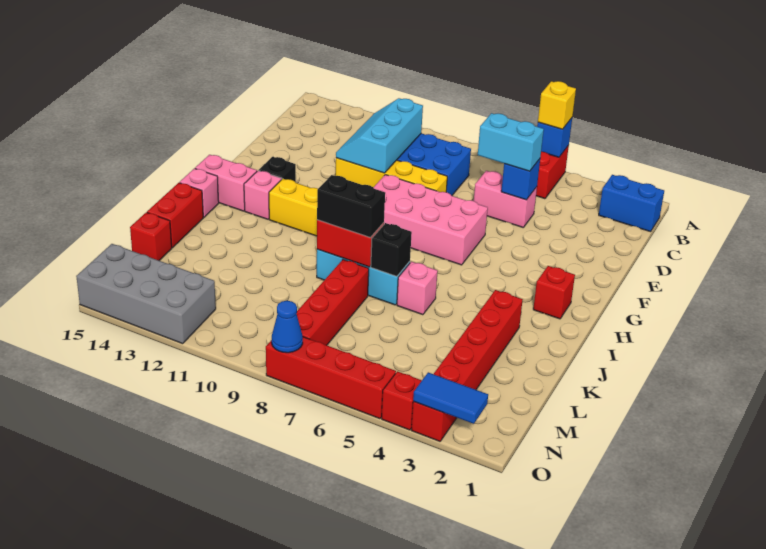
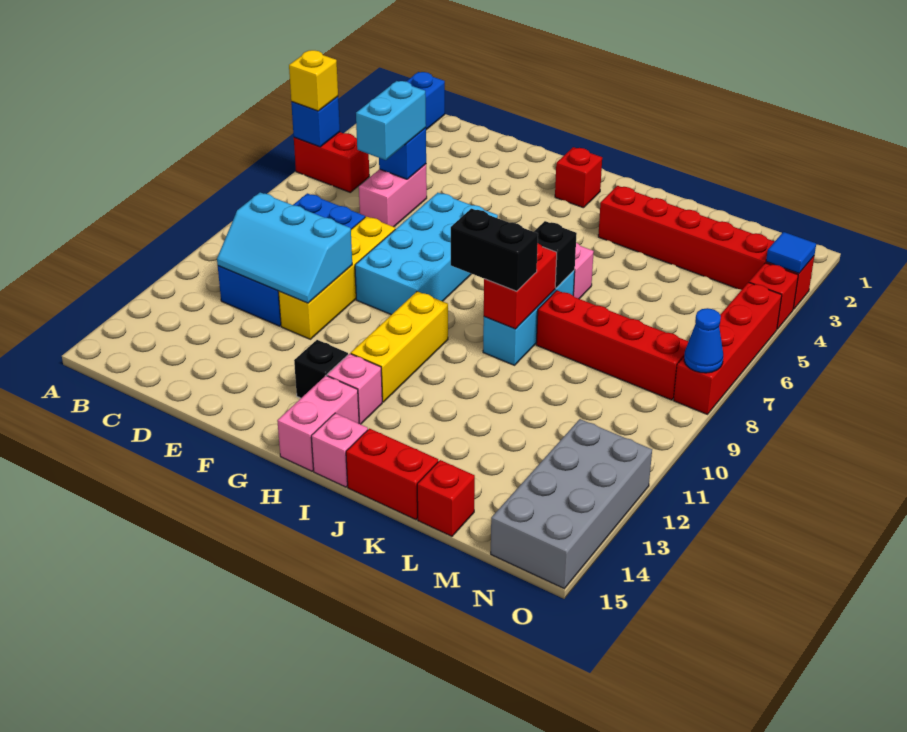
pink 2x4 brick [373,175,488,265] -> cyan 2x4 brick [355,193,498,315]
black 1x2 brick [317,175,385,238] -> black 1x2 brick turned to [451,209,538,291]
blue 1x2 tile [413,372,488,424] -> blue 1x1 tile [766,232,816,273]

